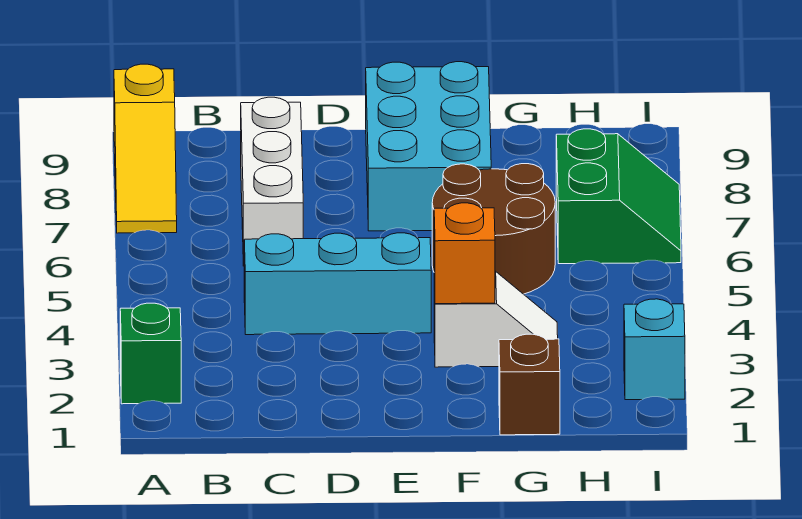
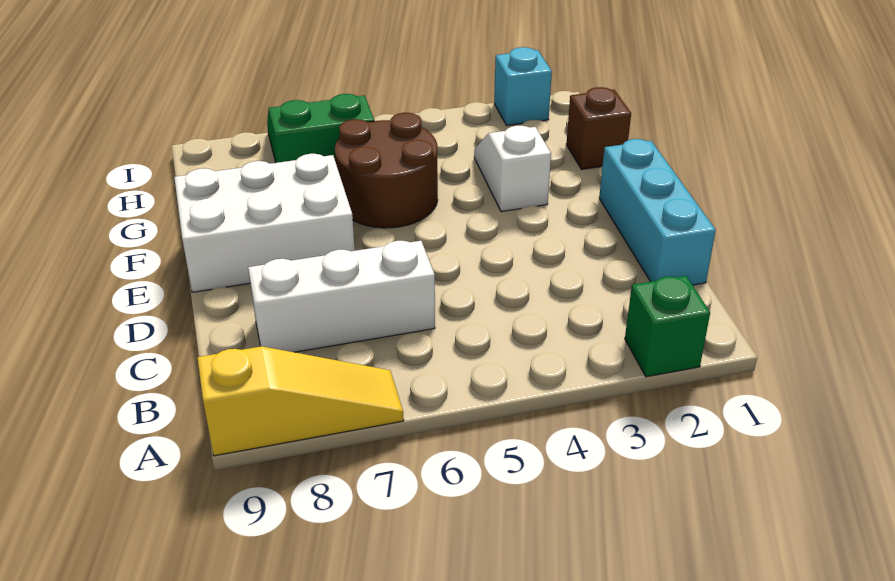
cyan 1x3 brick [244,233,431,335] -> cyan 1x3 brick moved to [599,139,716,285]
cyan 2x3 brick [366,62,491,231] -> white 2x3 brick [174,154,355,292]
orange 1x1 brick [434,203,495,304] -> none

